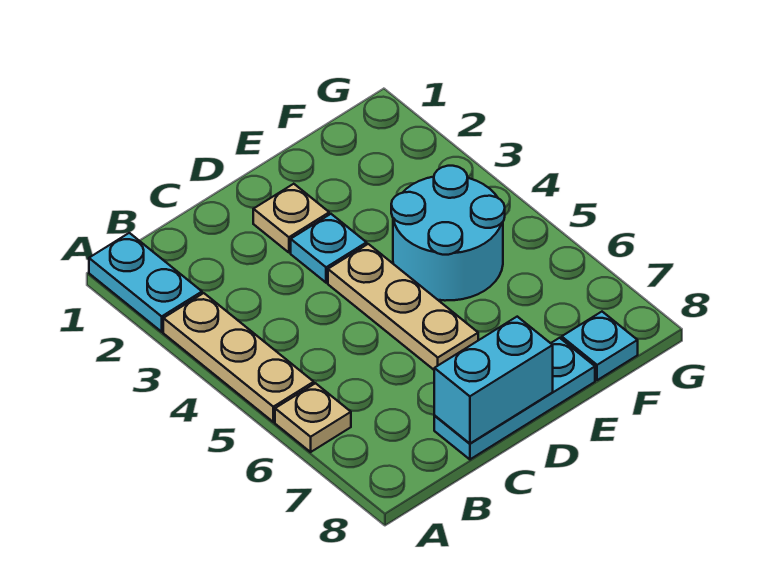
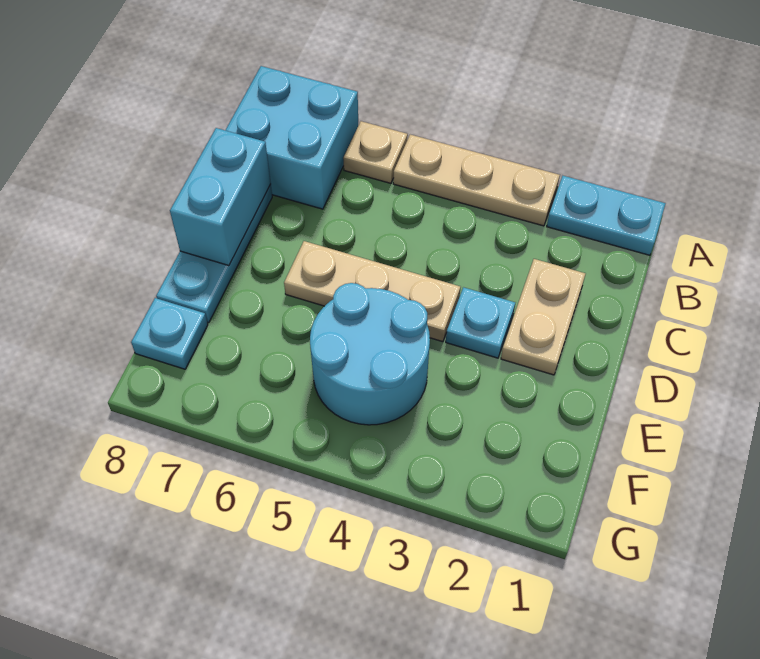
none -> cyan 2x2 brick [225,66,358,209]
tan 1x1 plate [253,184,329,252] -> tan 1x2 plate [501,259,585,375]

